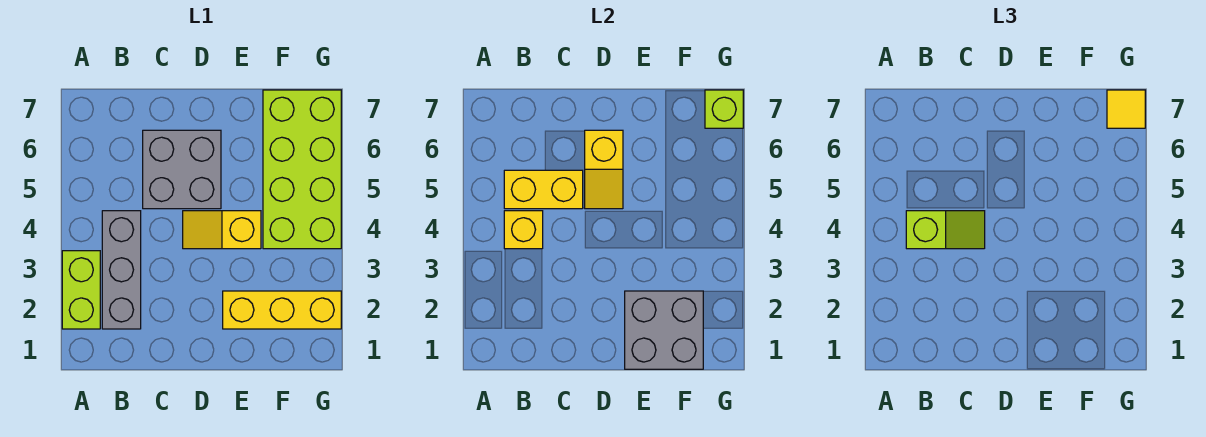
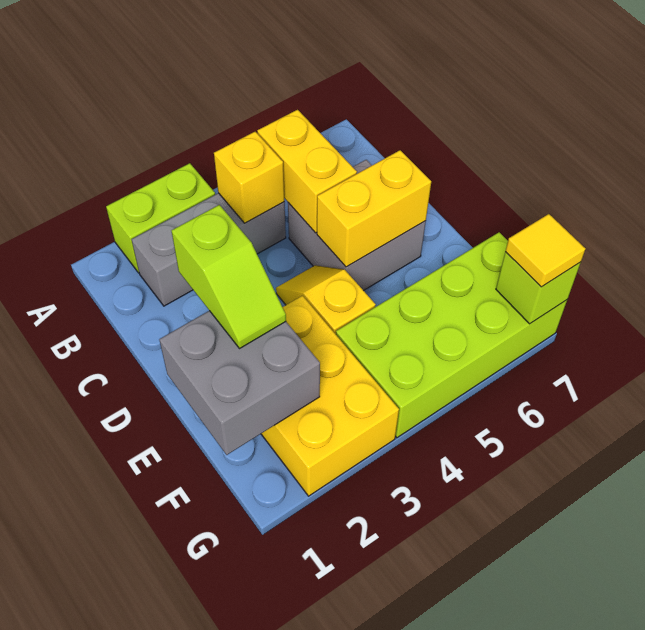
lime 1x2 slope [906,211,985,249] -> lime 1x2 slope moved to [171,205,286,348]
yellow 1x2 slope [585,130,623,209] -> yellow 1x2 brick [317,150,431,267]
yellow 1x3 brick [223,291,341,329] -> yellow 2x3 brick [261,296,399,496]

